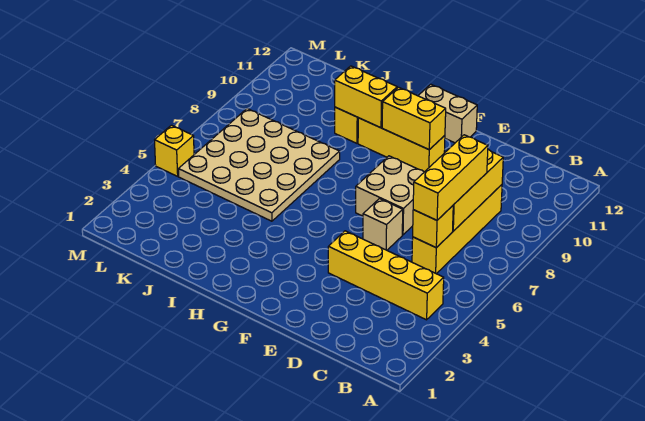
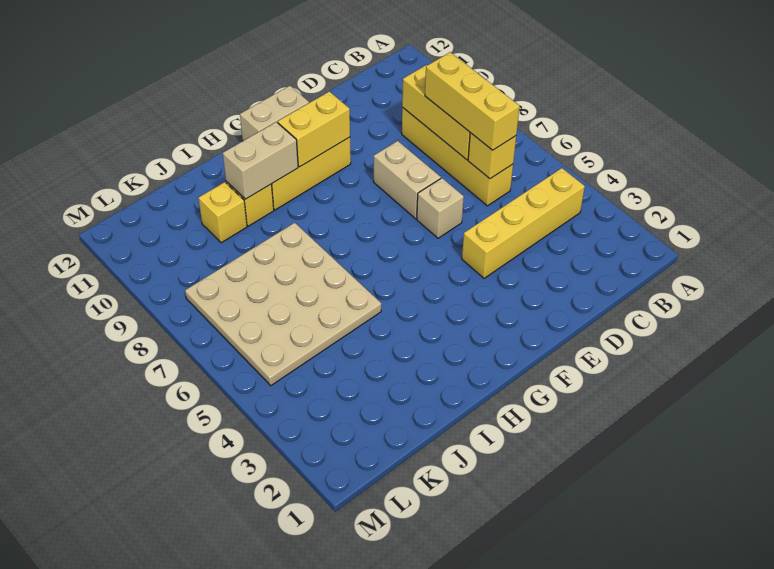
tan 2x2 brick [356,156,424,235] -> tan 1x2 brick [374,141,441,219]
yellow 1x2 brick [335,66,397,128] -> tan 1x2 brick [223,122,298,199]
yellow 1x1 brick [155,125,194,176] -> yellow 1x1 brick moved to [198,182,247,243]

